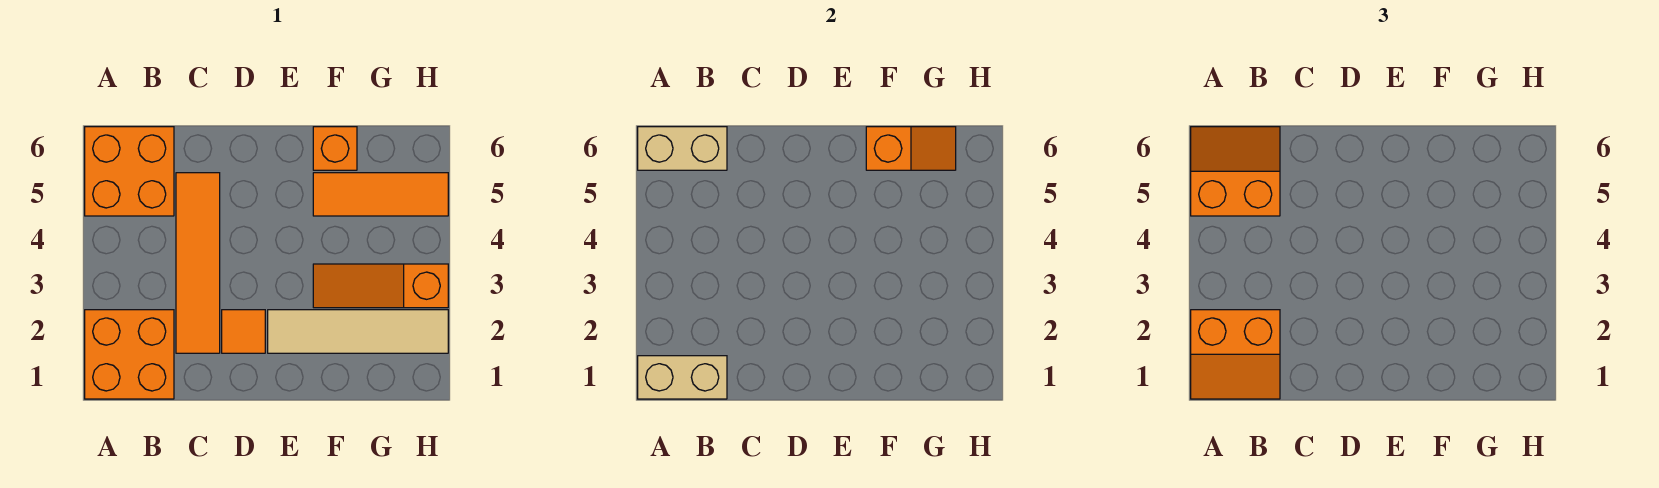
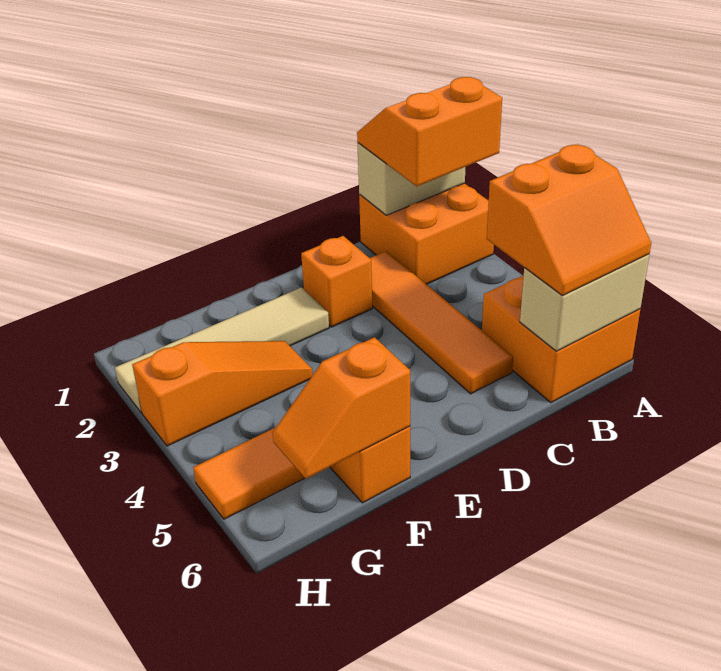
orange 1x1 tile [222,310,265,353] -> orange 1x1 brick [301,236,372,327]

